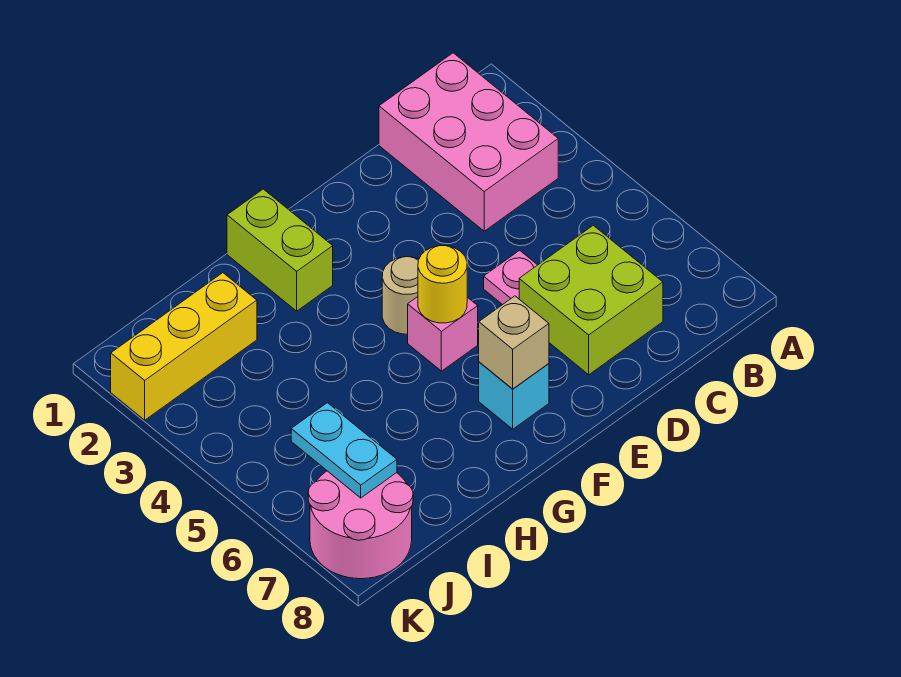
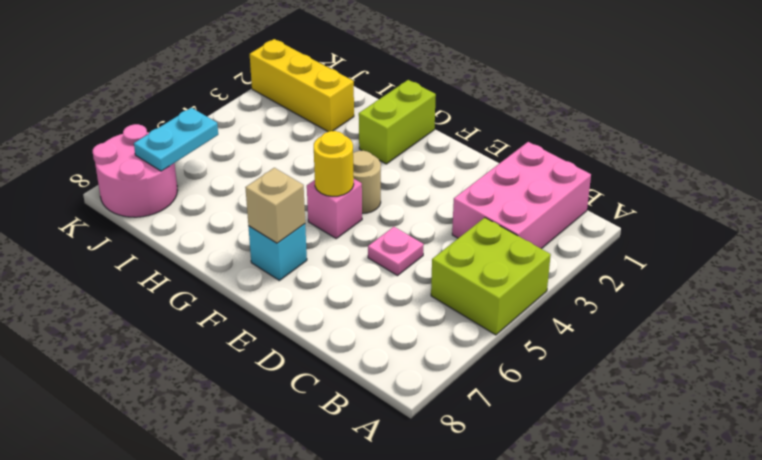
lime 2x2 brick [519,225,663,375] -> lime 2x2 brick moved to [431,218,551,335]

